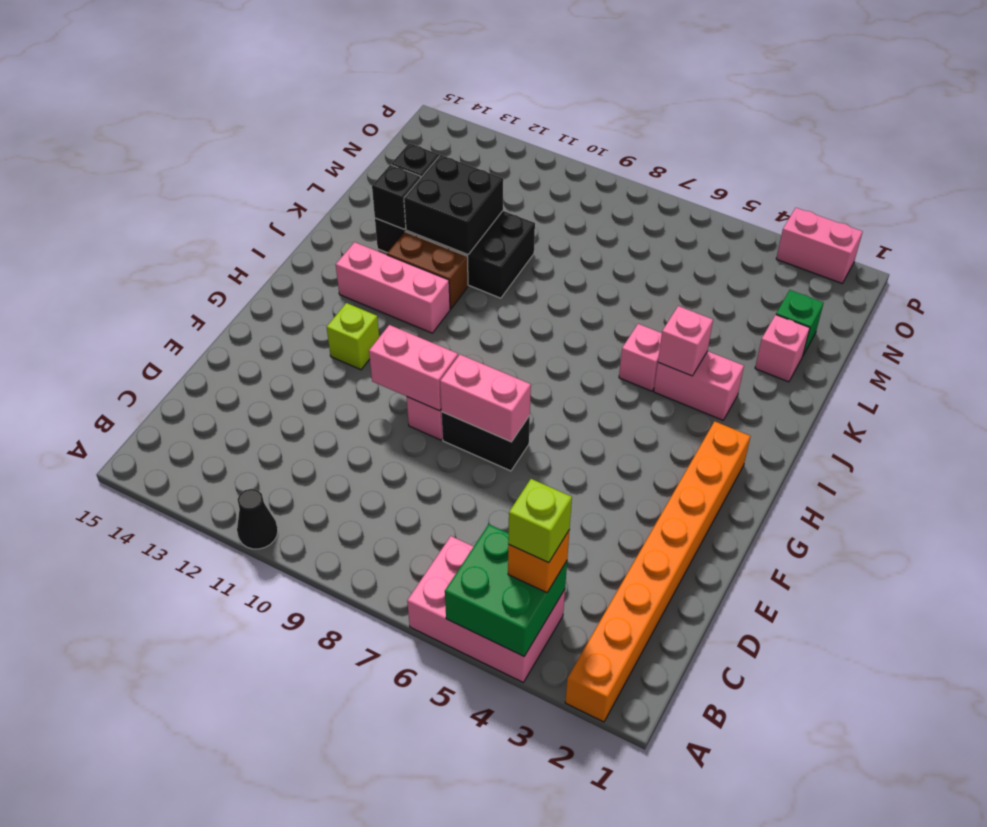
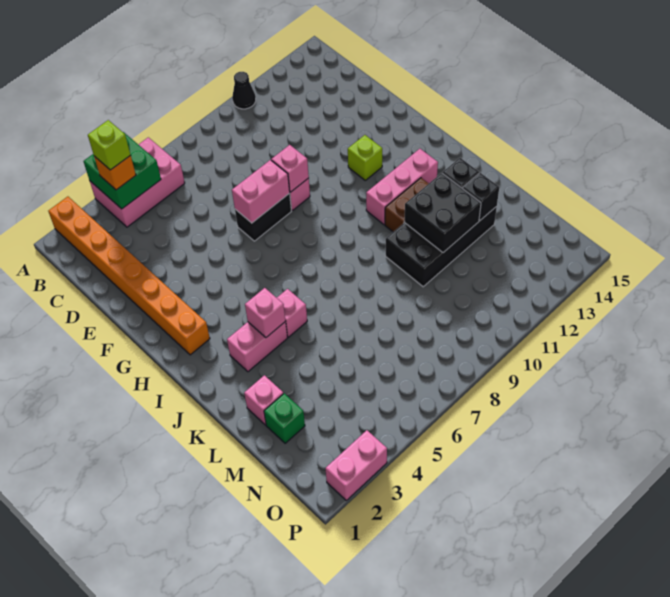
pink 1x2 brick [369,325,458,411] -> pink 1x1 brick [271,145,309,192]

